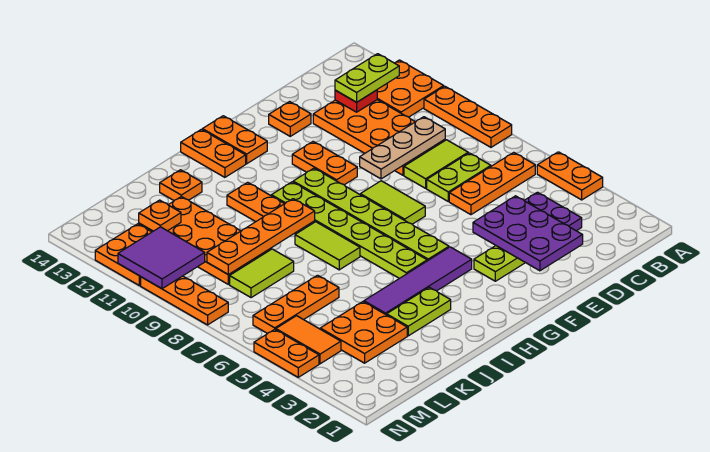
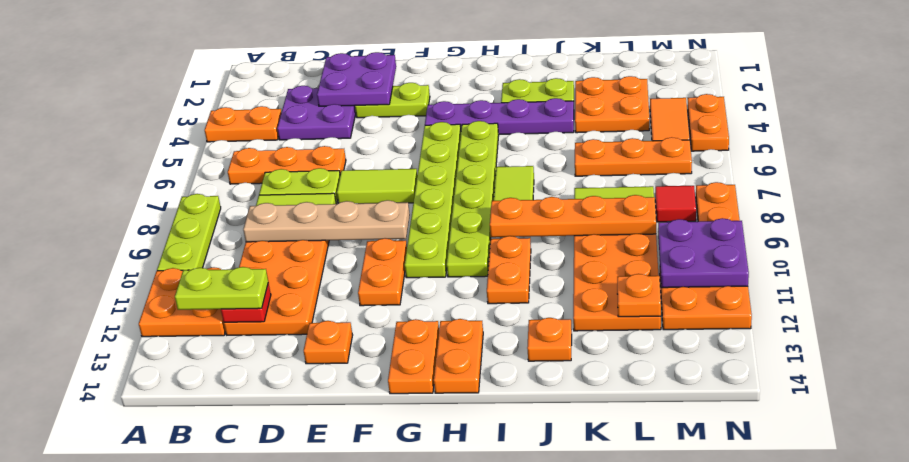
orange 1x2 plate [537,152,603,200] -> orange 1x2 plate turned to [205,106,281,142]
orange 1x3 plate [424,86,512,147] -> lime 1x3 plate [157,194,221,271]
tan 1x3 plate [360,117,445,179] -> tan 1x4 plate [243,200,410,242]
purple 2x3 plate [473,196,583,271] -> purple 2x2 plate [317,52,396,106]
lime 1x2 tile [360,181,425,224] -> lime 1x2 tile turned to [337,169,417,204]
purple 1x4 tile [364,247,472,315] -> purple 1x4 plate [425,98,574,135]
none -> red 1x1 tile [655,186,696,222]
purple 2x2 tile [118,227,205,289] -> purple 2x2 plate [658,218,749,288]

